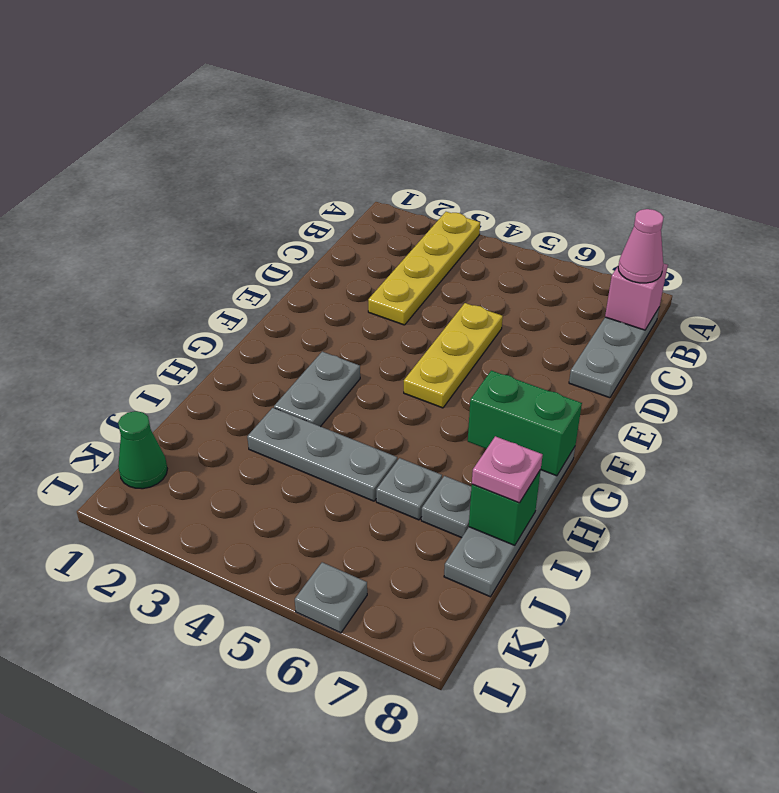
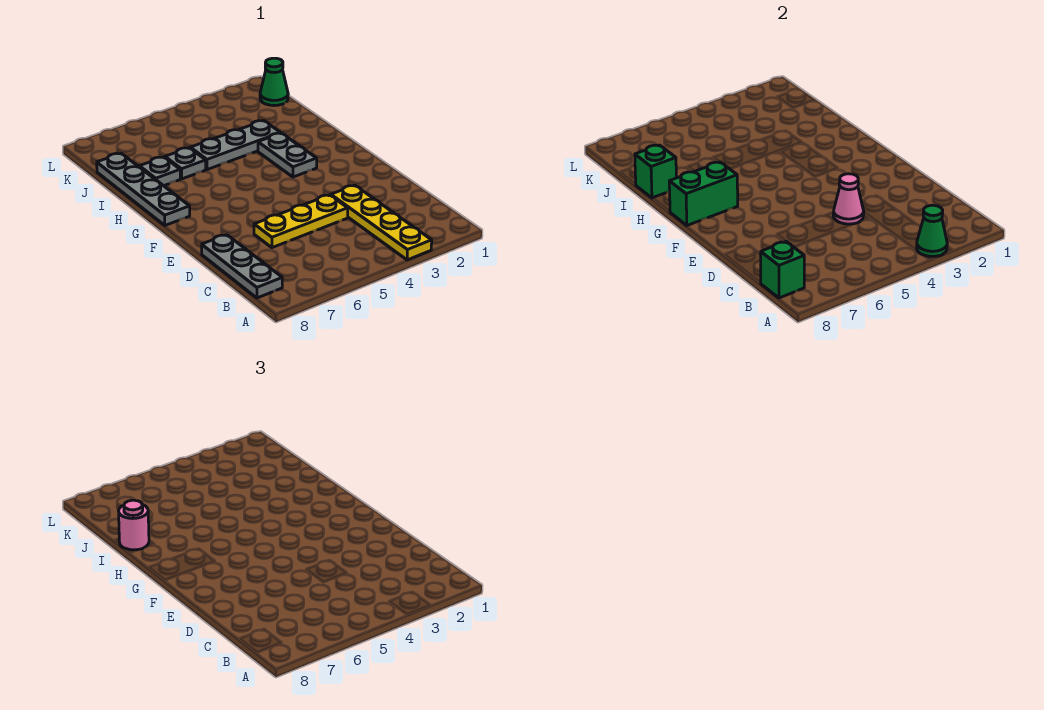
none -> green 1x1 cone [917,205,947,256]
pink 1x1 brick [605,263,668,330] -> green 1x1 brick [761,242,804,298]
pink 1x1 cone [618,209,664,283] -> pink 1x1 cone moved to [833,174,864,224]
yellow 1x3 plate [404,303,503,408] -> yellow 1x3 plate turned to [254,195,348,248]
pink 1x1 plate [472,436,543,503] -> pink 1x1 round brick [119,500,149,550]
grey 1x1 plate [295,562,367,633] -> none

